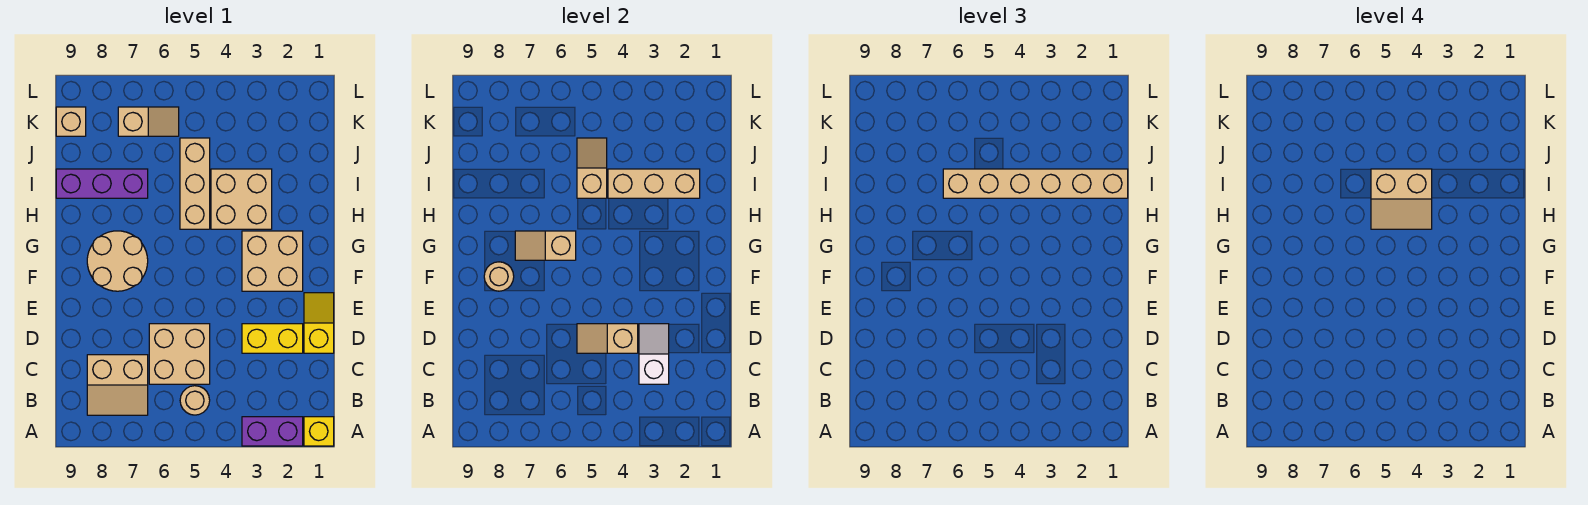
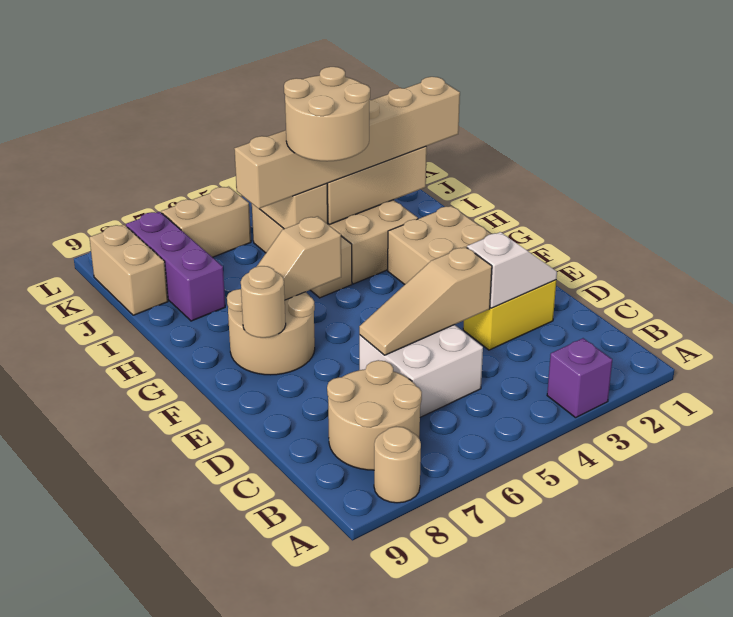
yellow 1x1 brick [304,417,334,446] -> none
purple 1x2 brick [242,417,303,446] -> purple 1x1 brick [547,338,612,418]
tan 1x1 round brick [180,386,210,415] -> tan 1x1 round brick moved to [374,426,421,503]
tan 2x2 slope [87,355,148,415] -> tan 2x2 round brick [327,360,422,470]
white 1x2 slope [639,324,669,384] -> white 1x2 slope turned to [467,232,557,308]
tan 2x2 brick [149,324,210,384] -> white 2x2 brick [359,325,483,417]
yellow 1x2 slope [304,293,334,353] -> none
tan 1x2 slope [577,324,638,353] -> tan 1x3 slope [359,247,492,355]
tan 2x2 slope [1371,169,1432,229] -> tan 2x2 round brick [284,67,370,161]
purple 1x3 brick [56,169,148,198] -> purple 1x3 brick turned to [126,212,225,321]
tan 1x2 slope [118,107,179,136] -> tan 1x2 brick [162,187,251,257]
tan 1x1 brick [56,107,86,136] -> tan 1x2 brick [89,225,168,315]

